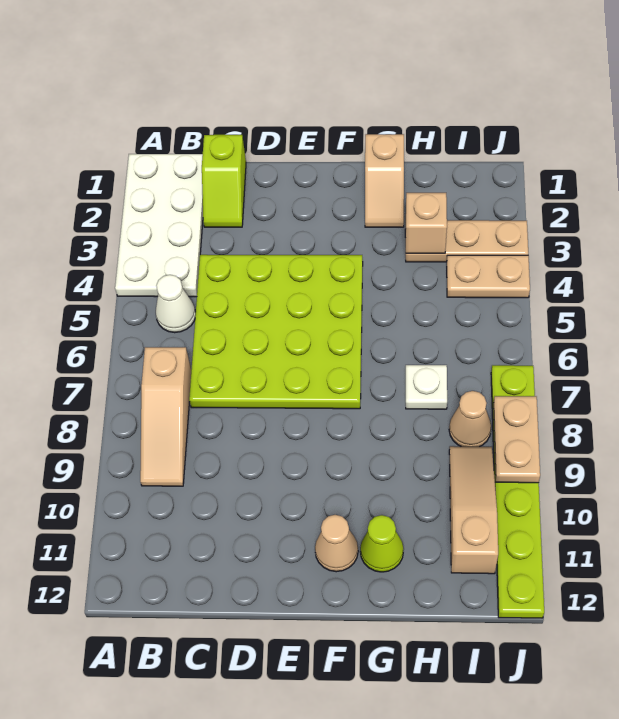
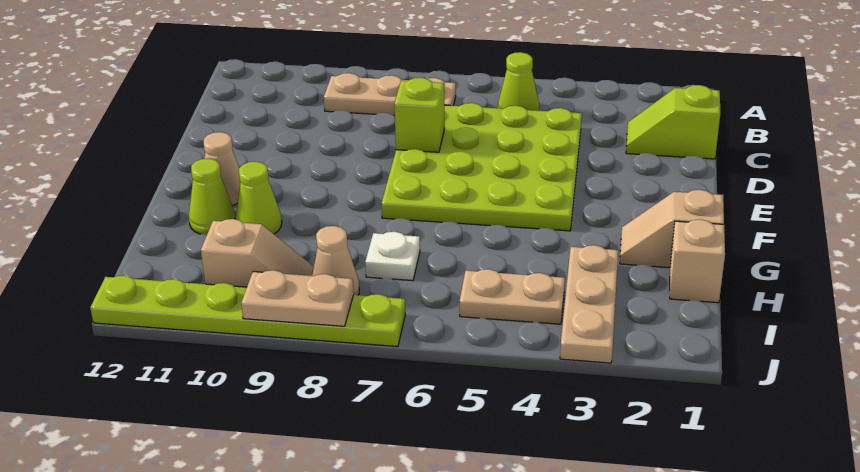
white 2x4 plate [115,154,203,297] -> none
white 1x1 cone [156,275,196,333] -> lime 1x1 cone [498,52,539,111]
tan 1x3 slope [140,347,191,486] -> tan 1x3 plate [324,73,456,115]
none -> lime 1x1 brick [394,78,445,152]
none -> lime 1x1 cone [236,162,282,234]
tan 1x1 brick [406,193,447,253] -> tan 1x1 brick moved to [670,219,725,303]
tan 1x2 plate [447,255,530,298] -> tan 1x2 plate turned to [460,269,565,324]
tan 1x3 slope [449,446,498,574] -> tan 1x2 slope [201,219,314,287]

